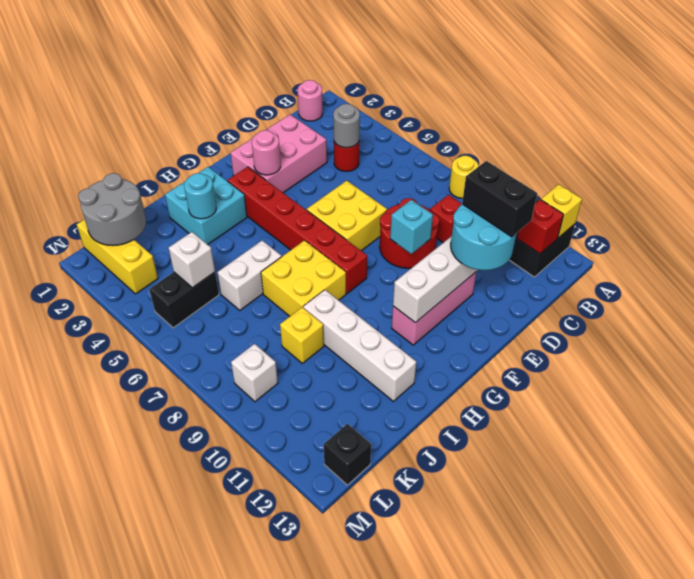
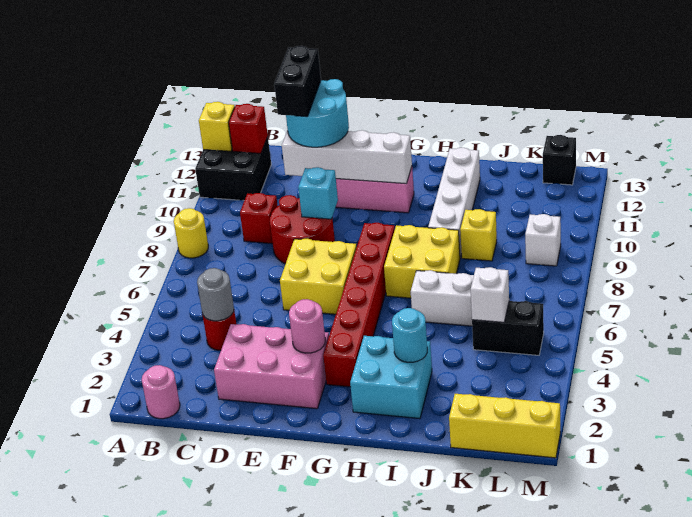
grey 2x2 round brick [78,173,146,246] -> none
yellow 1x3 brick [77,219,158,294] -> yellow 1x3 brick turned to [449,394,560,458]

